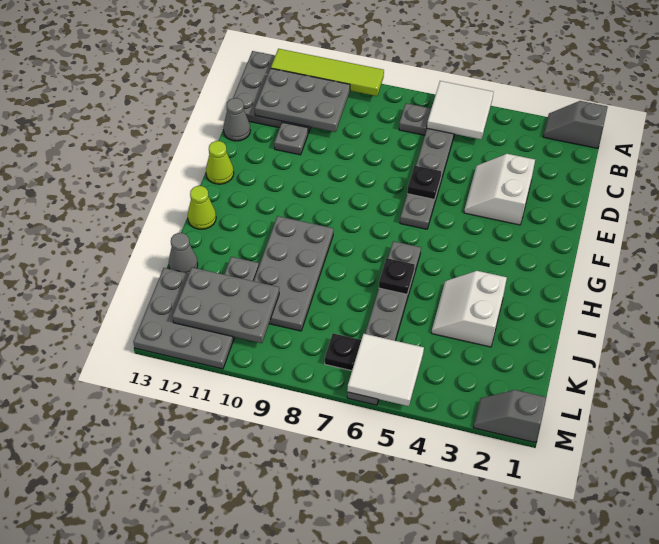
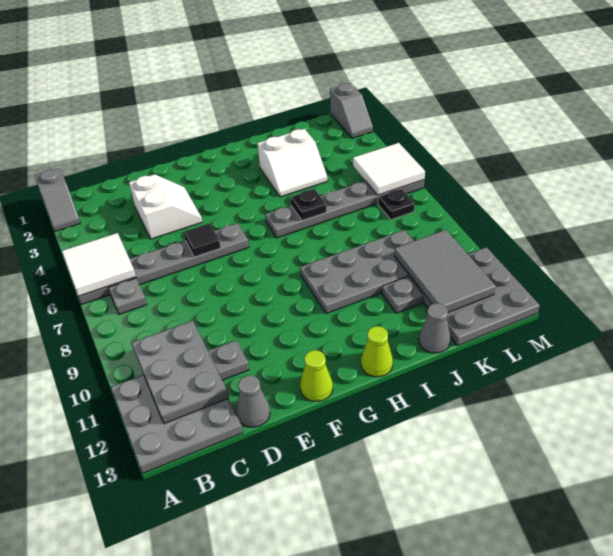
lime 1x4 tile [271,49,384,96] -> none
white 2x2 slope [464,154,535,225] -> white 2x2 slope turned to [129,174,202,239]
black 1x1 plate [407,166,441,200] -> black 1x1 tile [184,223,221,257]
grey 2x3 plate [172,267,279,343] -> grey 2x3 tile [395,230,496,313]

